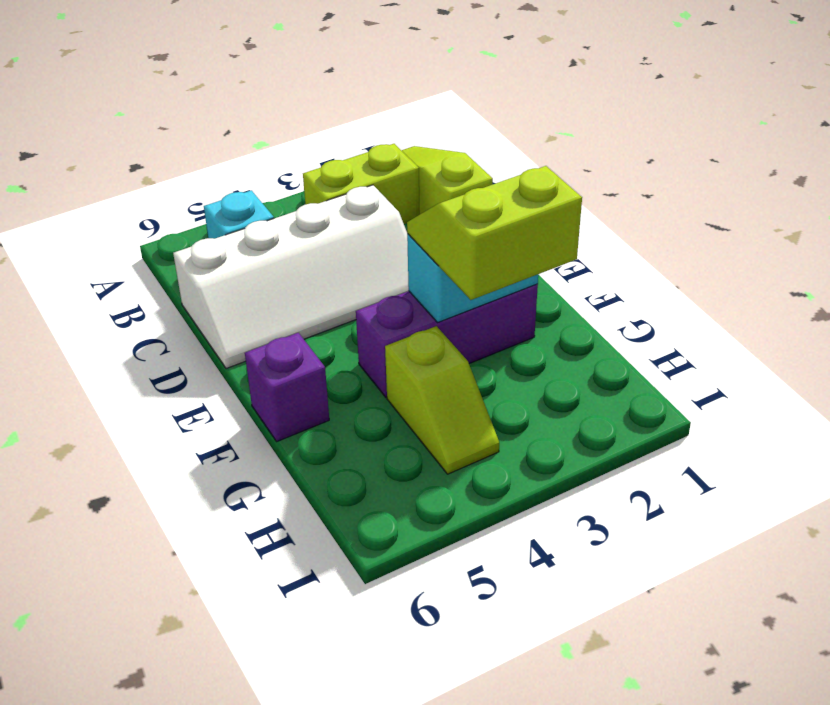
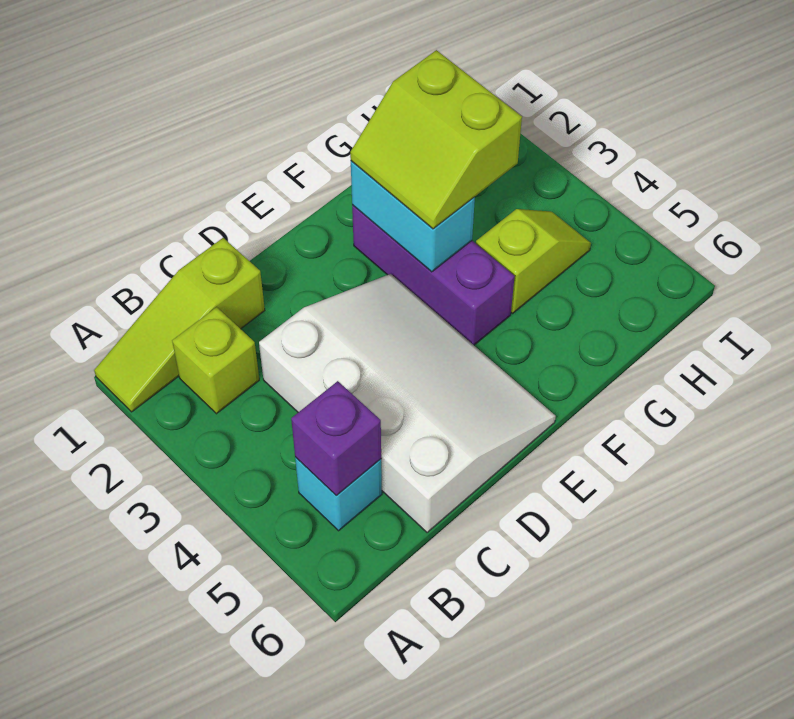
lime 1x2 brick [303,144,420,224] -> lime 1x1 brick [172,307,259,414]
white 2x4 slope [173,185,409,369] -> white 3x4 slope [259,274,556,533]
purple 1x1 brick [245,333,329,441] -> purple 1x1 brick moved to [291,381,381,496]

